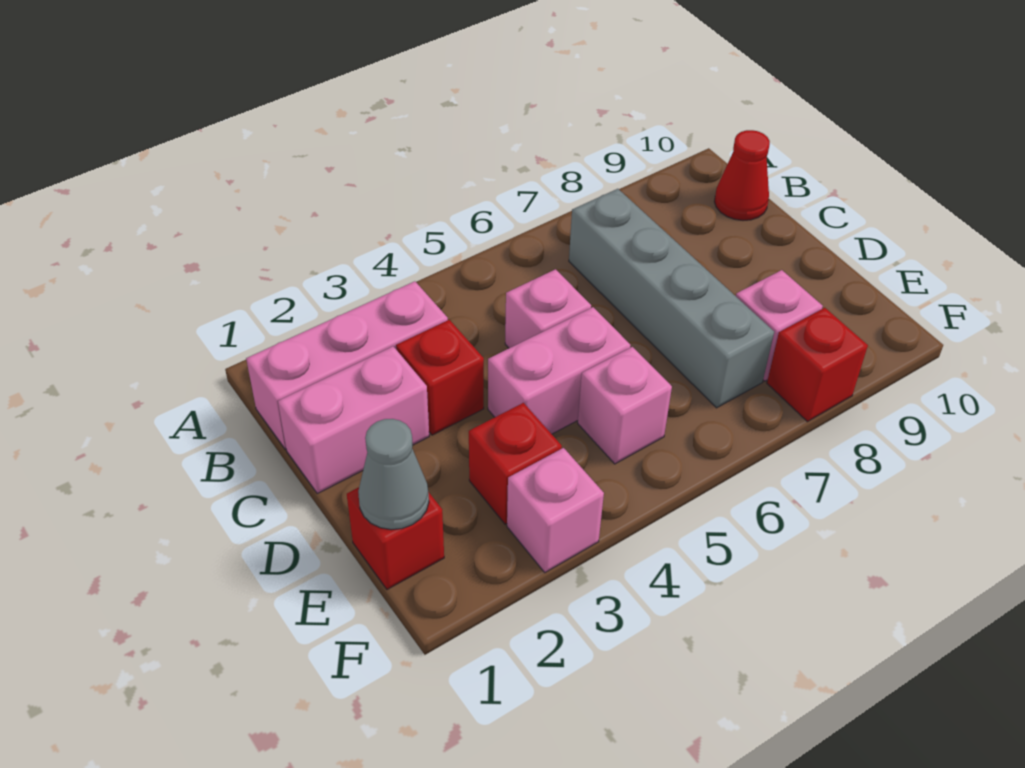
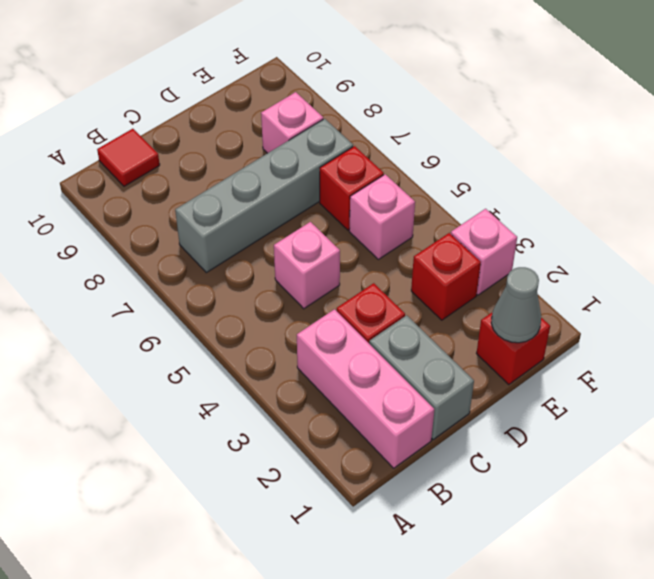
red 1x1 cone [714,130,770,220] -> red 1x1 tile [97,129,160,186]
pink 1x2 brick [278,346,429,493] -> grey 1x2 brick [369,315,474,440]
pink 1x2 brick [488,307,631,434] -> none
red 1x1 brick [767,308,868,422] -> red 1x1 brick moved to [320,146,384,230]

